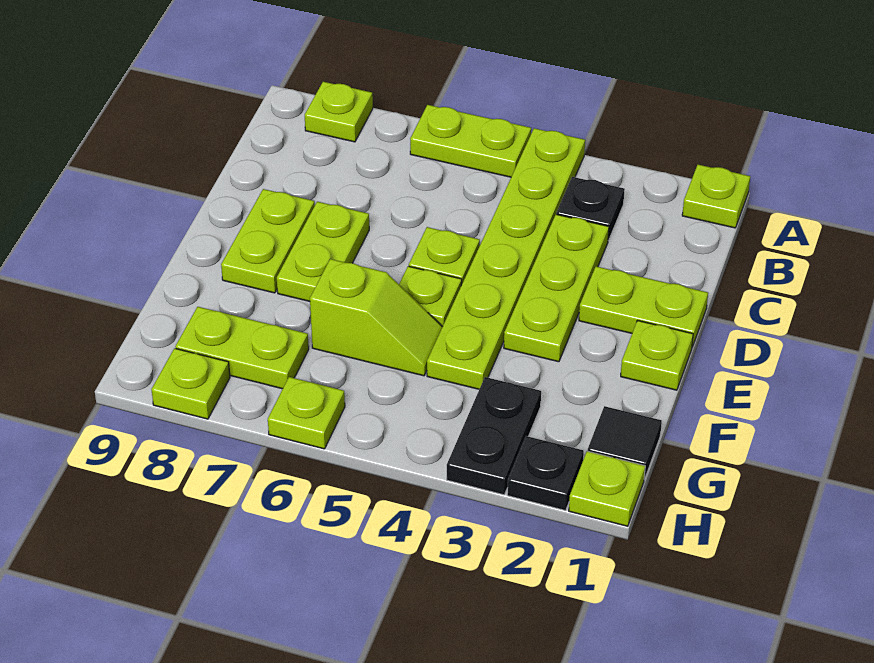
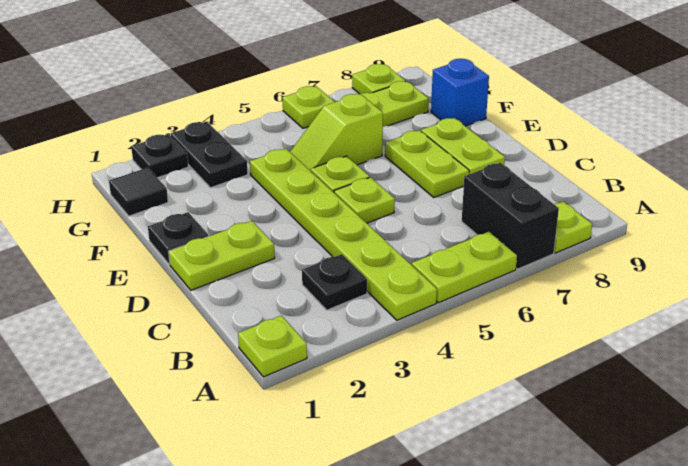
none -> black 1x2 brick [462,163,559,269]
lime 1x3 plate [504,214,609,362] -> none
lime 1x1 plate [621,321,693,390] -> black 1x1 plate [148,212,209,264]
none -> blue 1x1 brick [431,59,489,126]
lime 1x1 plate [569,451,645,526] -> none

